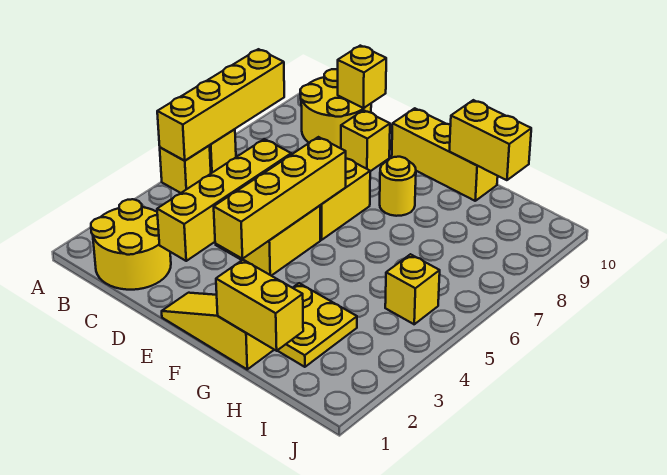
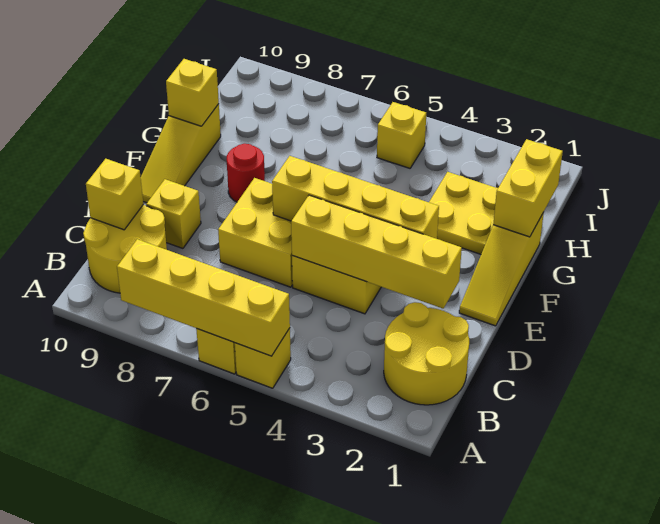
yellow 1x3 brick [392,108,498,201] -> yellow 1x3 slope [141,104,221,203]
yellow 1x1 round brick [380,157,416,216] -> red 1x1 round brick [227,144,265,202]
yellow 1x2 brick [449,100,531,180] -> yellow 1x1 brick [166,59,219,126]

